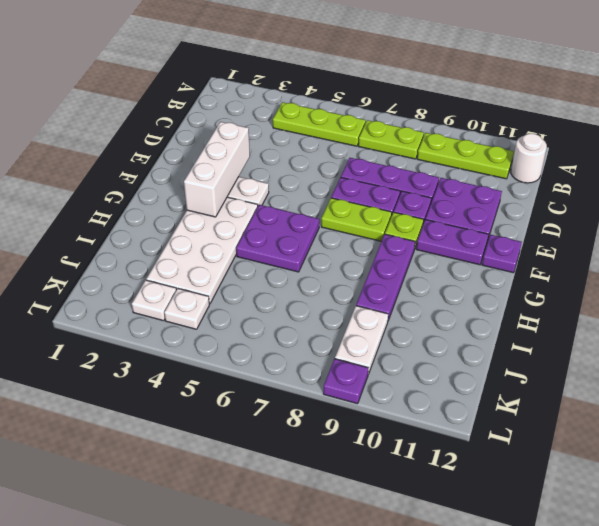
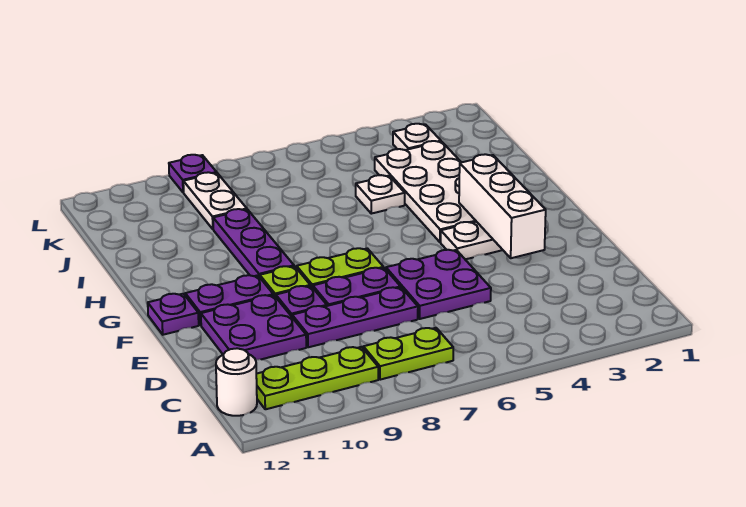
lime 1x3 plate [273,102,366,146] -> none
purple 2x2 plate [236,205,319,272] -> purple 2x2 plate moved to [386,250,491,319]
white 1x1 plate [164,289,209,329] -> white 1x1 plate moved to [356,175,405,214]

